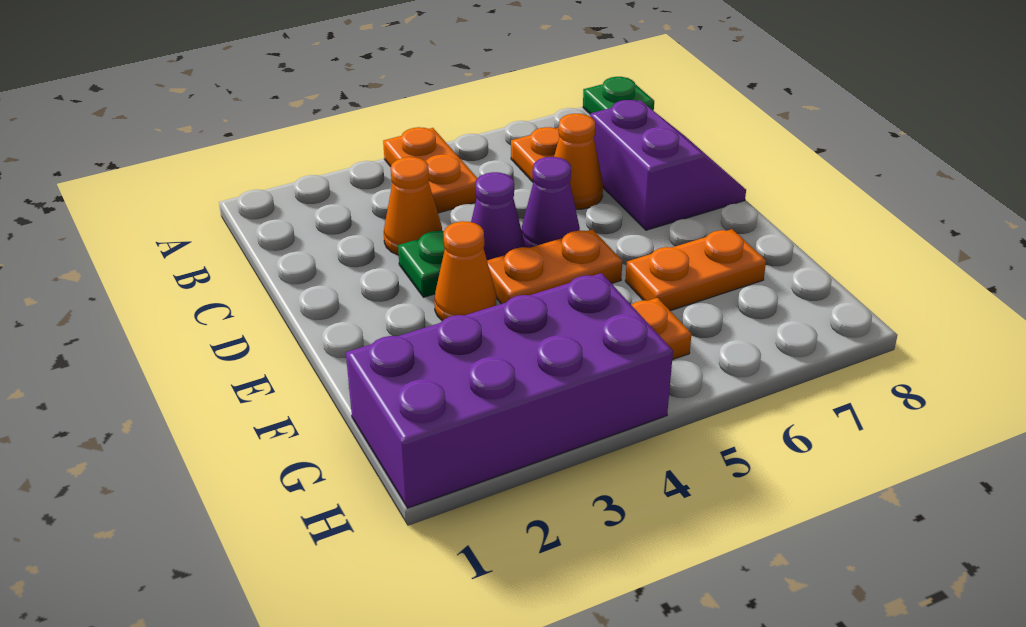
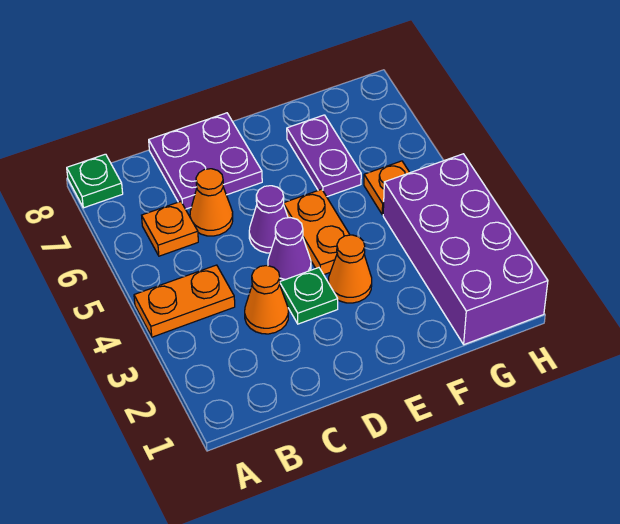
purple 2x2 slope [590,100,746,230] -> purple 2x2 plate [149,113,262,209]
orange 1x2 plate [625,229,766,311] -> purple 1x2 plate [287,115,361,197]

